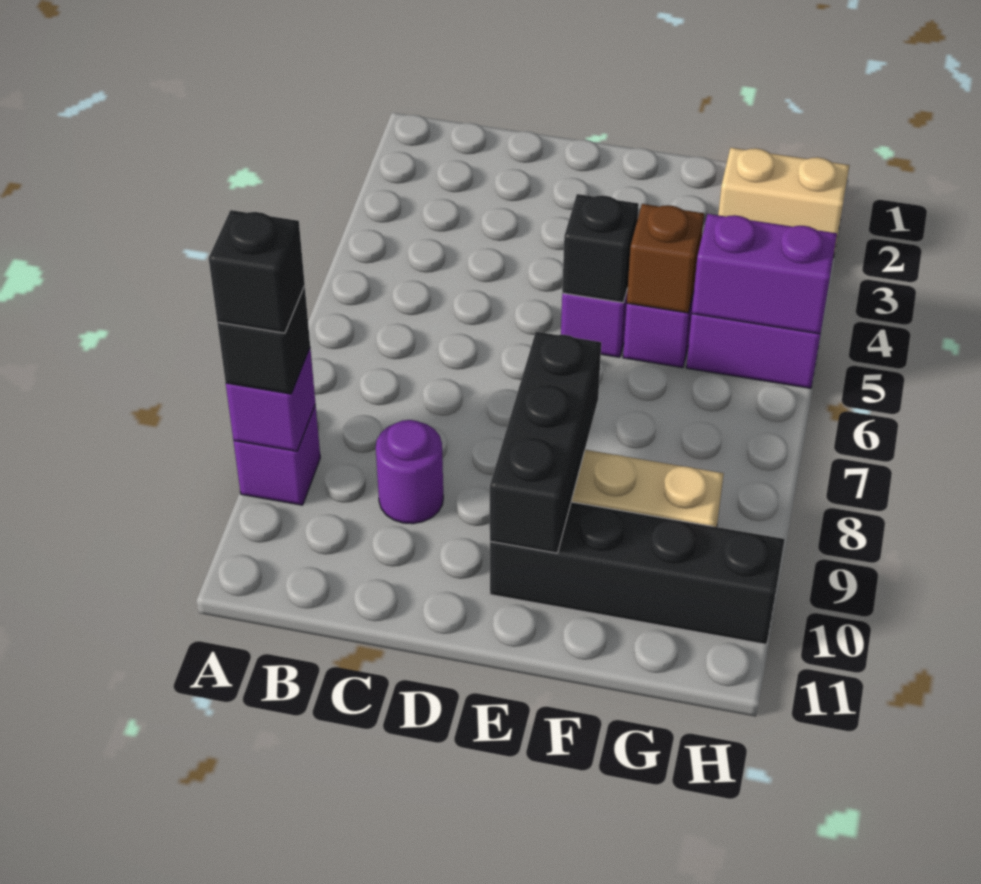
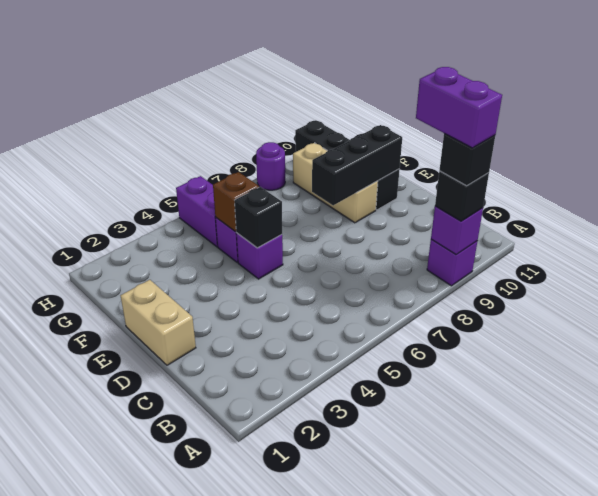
purple 1x1 round brick [376,420,443,524] -> purple 1x1 round brick moved to [256,142,285,190]
tan 1x2 brick [718,148,849,258] -> tan 1x2 brick moved to [121,280,196,365]
purple 1x2 brick [692,214,837,334] -> purple 1x2 brick moved to [416,67,502,148]

